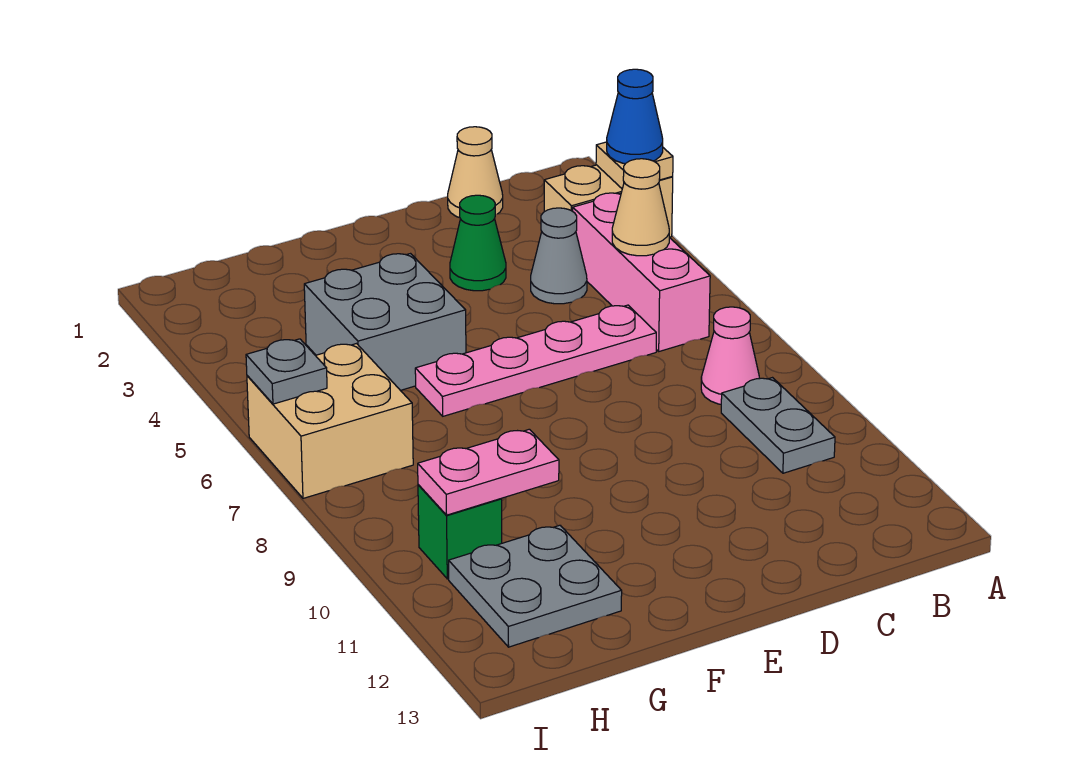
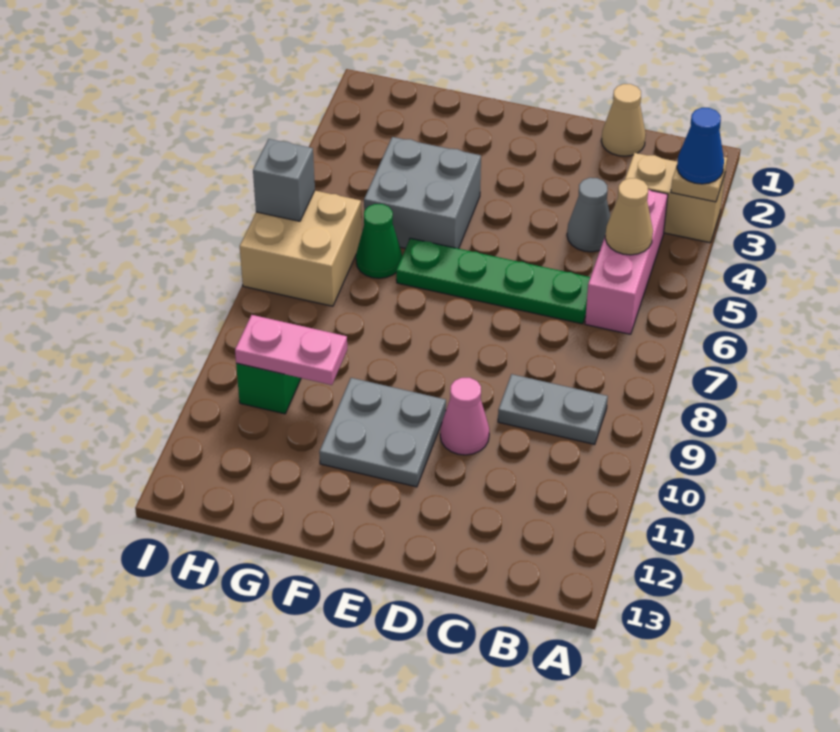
pink 1x1 cone [701,307,760,404] -> pink 1x1 cone moved to [440,378,489,455]
grey 1x2 plate [721,378,835,473] -> grey 1x2 plate turned to [498,374,608,444]
pink 1x4 plate [415,305,656,416] -> green 1x4 plate [396,238,591,324]
green 1x1 cone [450,195,506,291] -> green 1x1 cone moved to [356,204,402,278]
grey 2x2 plate [449,525,622,647] -> grey 2x2 plate moved to [319,378,446,487]
grey 1x1 plate [246,339,327,404] -> grey 1x1 brick [253,139,315,221]

